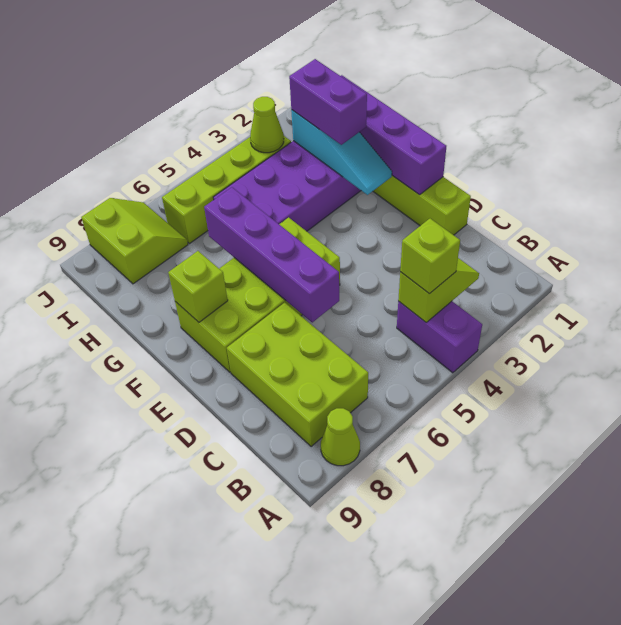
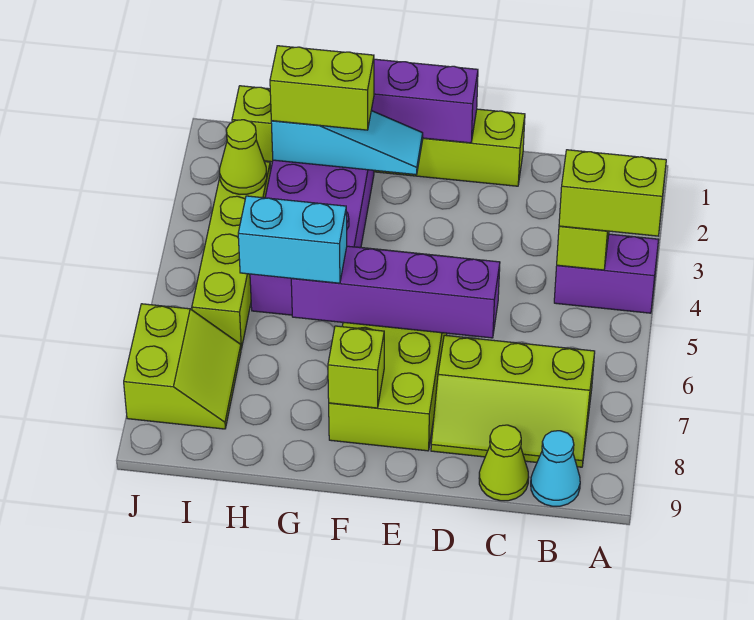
lime 1x1 cone [321,408,360,466] -> lime 1x1 cone moved to [479,425,529,501]
lime 1x1 brick [400,219,460,294] -> lime 1x2 brick [559,150,666,236]
lime 2x3 brick [227,303,368,447] -> lime 2x3 slope [431,335,595,467]
none -> cyan 1x1 cone [531,431,580,506]
purple 1x2 brick [289,59,367,145] -> lime 1x2 brick [270,46,374,130]
none -> cyan 1x2 brick [238,196,347,283]
lime 2x2 slope [81,198,188,284] -> lime 2x2 slope turned to [124,304,241,429]

